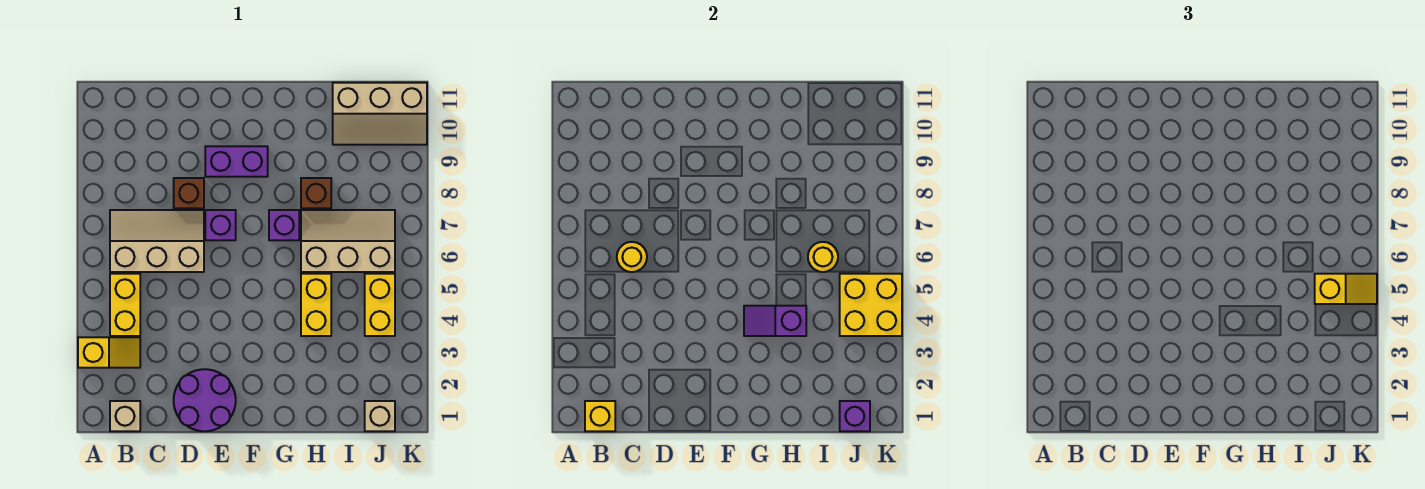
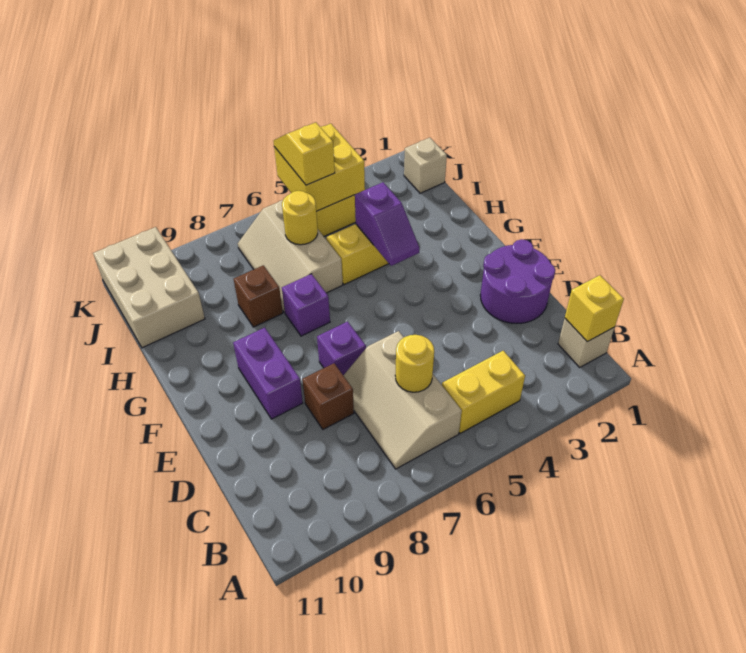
yellow 1x2 slope [78,337,140,368] -> none
tan 2x3 slope [333,83,427,145] -> tan 2x3 brick [93,227,205,348]
purple 1x1 brick [840,401,870,431] -> none

